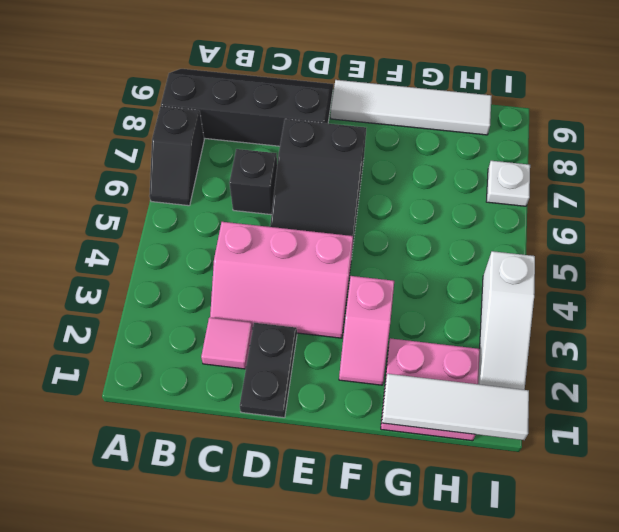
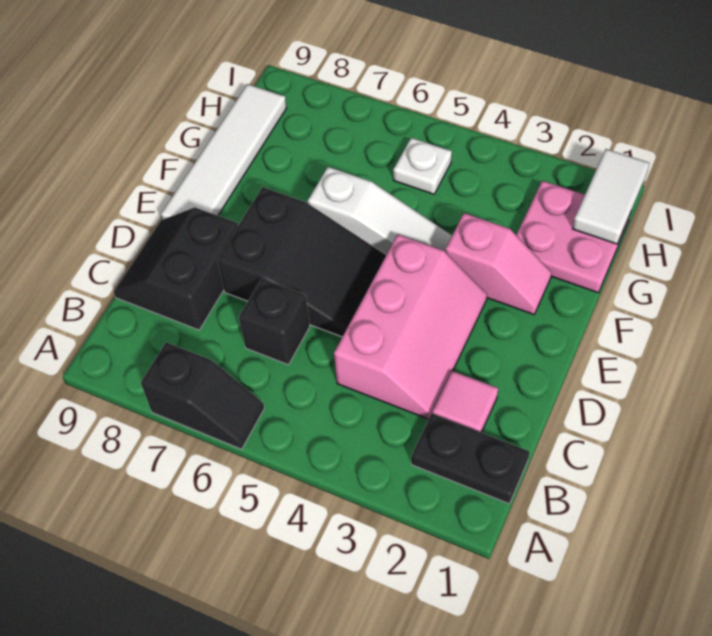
black 2x4 slope [161,69,333,146] -> black 2x2 slope [114,207,238,330]
black 1x2 plate [240,323,297,418] -> black 1x2 plate moved to [411,414,530,504]
white 1x3 tile [382,374,529,440] -> white 1x2 tile [573,149,649,244]
white 1x3 slope [478,251,535,390] -> white 1x3 slope moved to [308,167,452,255]
white 1x1 plate [486,161,530,206] -> white 1x1 plate moved to [393,138,452,194]

